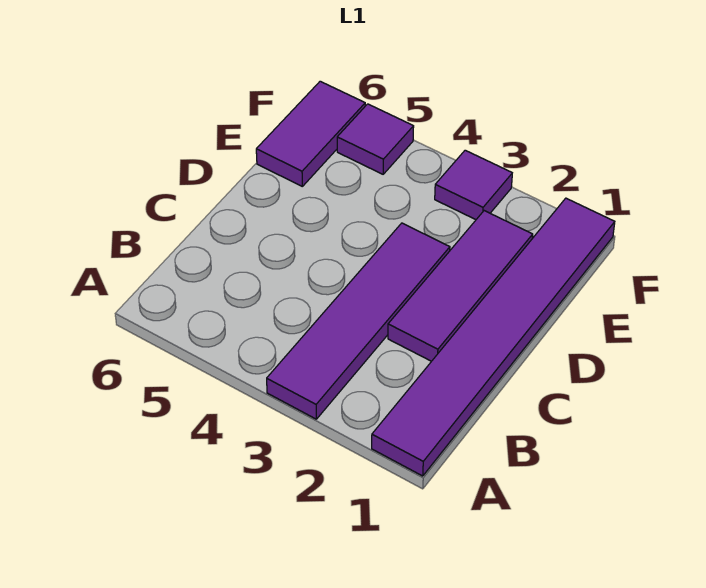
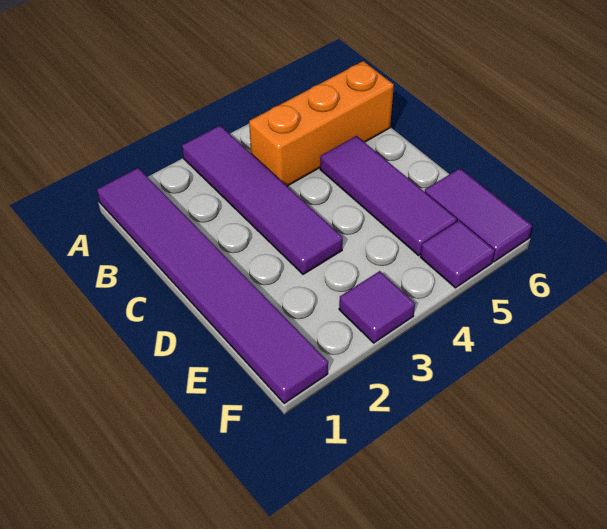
none -> orange 1x3 brick [249,61,394,186]
purple 1x3 tile [388,211,533,361] -> purple 1x3 tile moved to [320,136,457,255]

